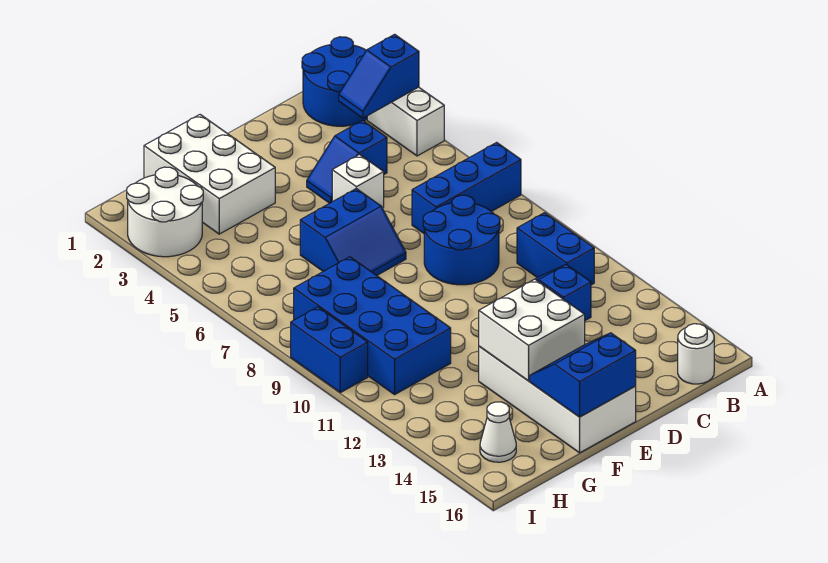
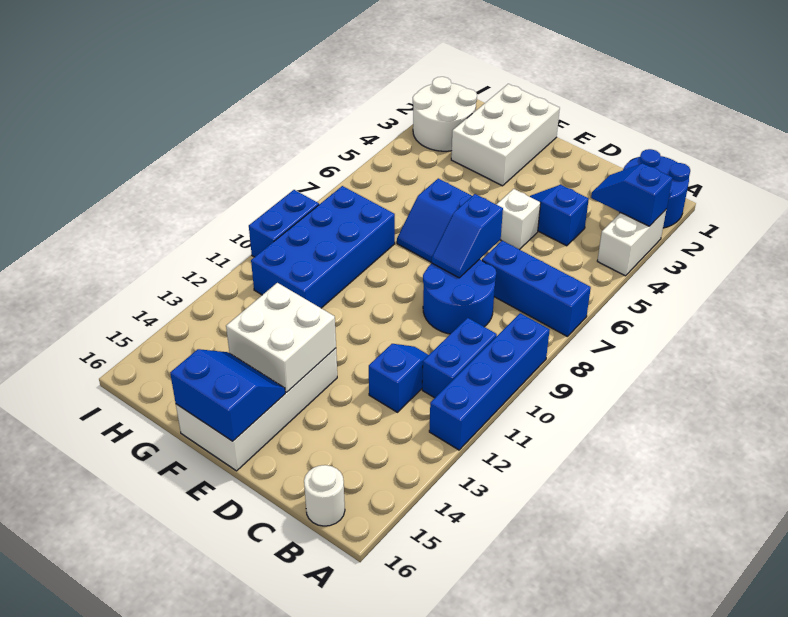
none -> blue 1x4 brick [429,313,550,450]
none -> blue 1x2 slope [432,194,503,278]
white 1x1 cone [480,402,516,462] -> none

